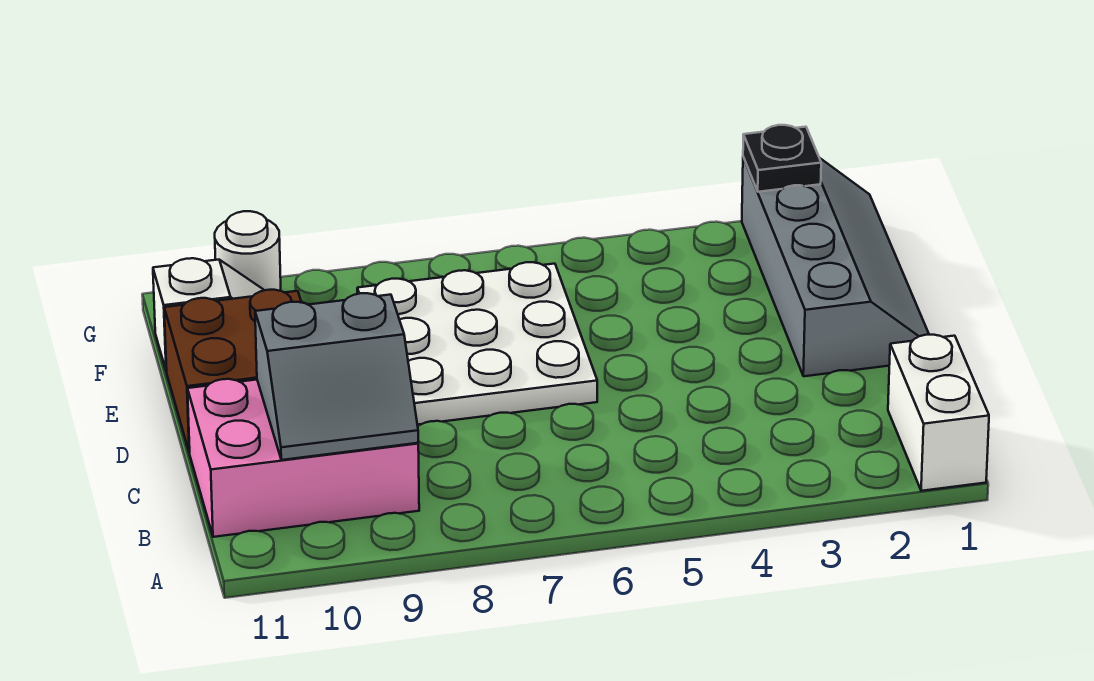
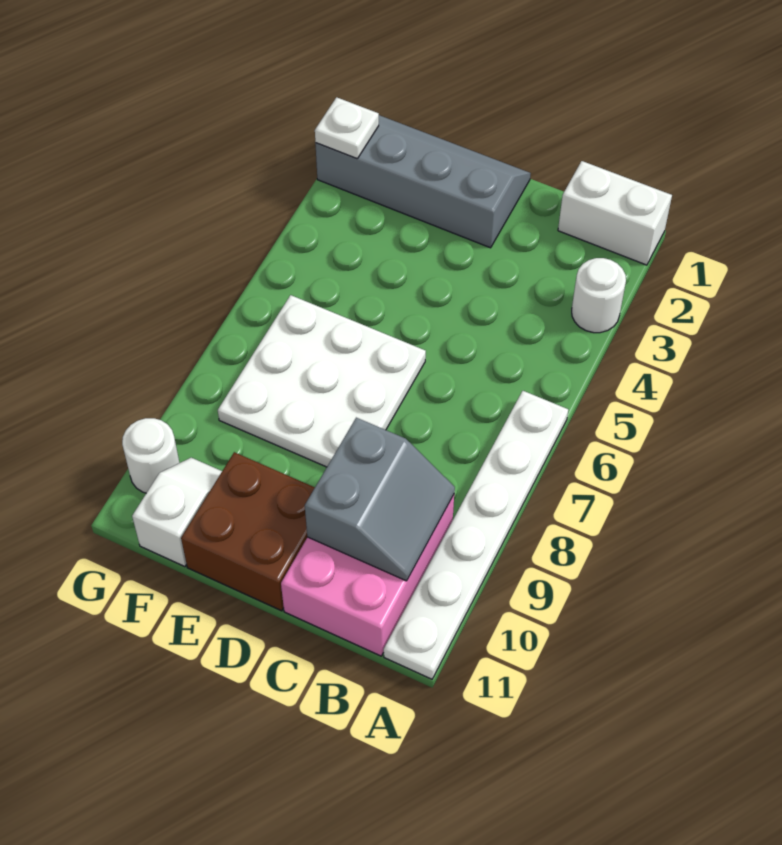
none -> white 1x1 round brick [572,258,626,333]
none -> white 1x6 plate [384,391,568,679]
black 1x1 plate [743,125,821,192] -> white 1x1 plate [315,97,379,159]

